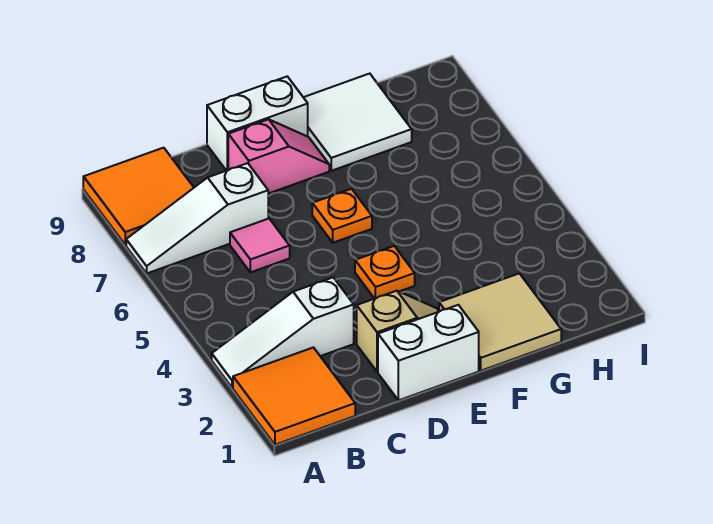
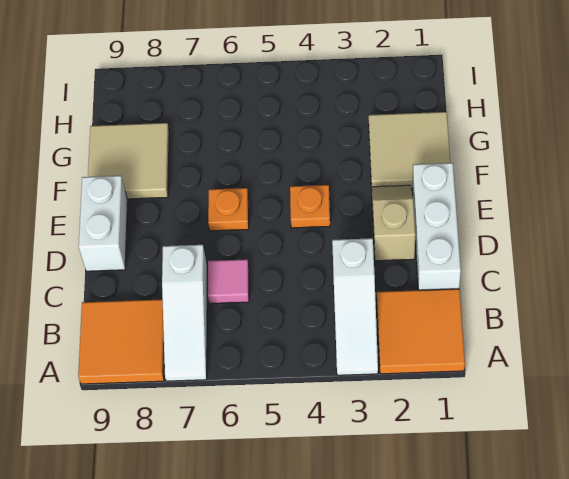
white 1x2 brick [378,305,479,400] -> white 1x3 brick [412,163,461,290]
pink 1x2 slope [228,119,329,194] -> none
white 2x2 tile [303,74,412,171] -> tan 2x2 tile [88,123,169,199]

